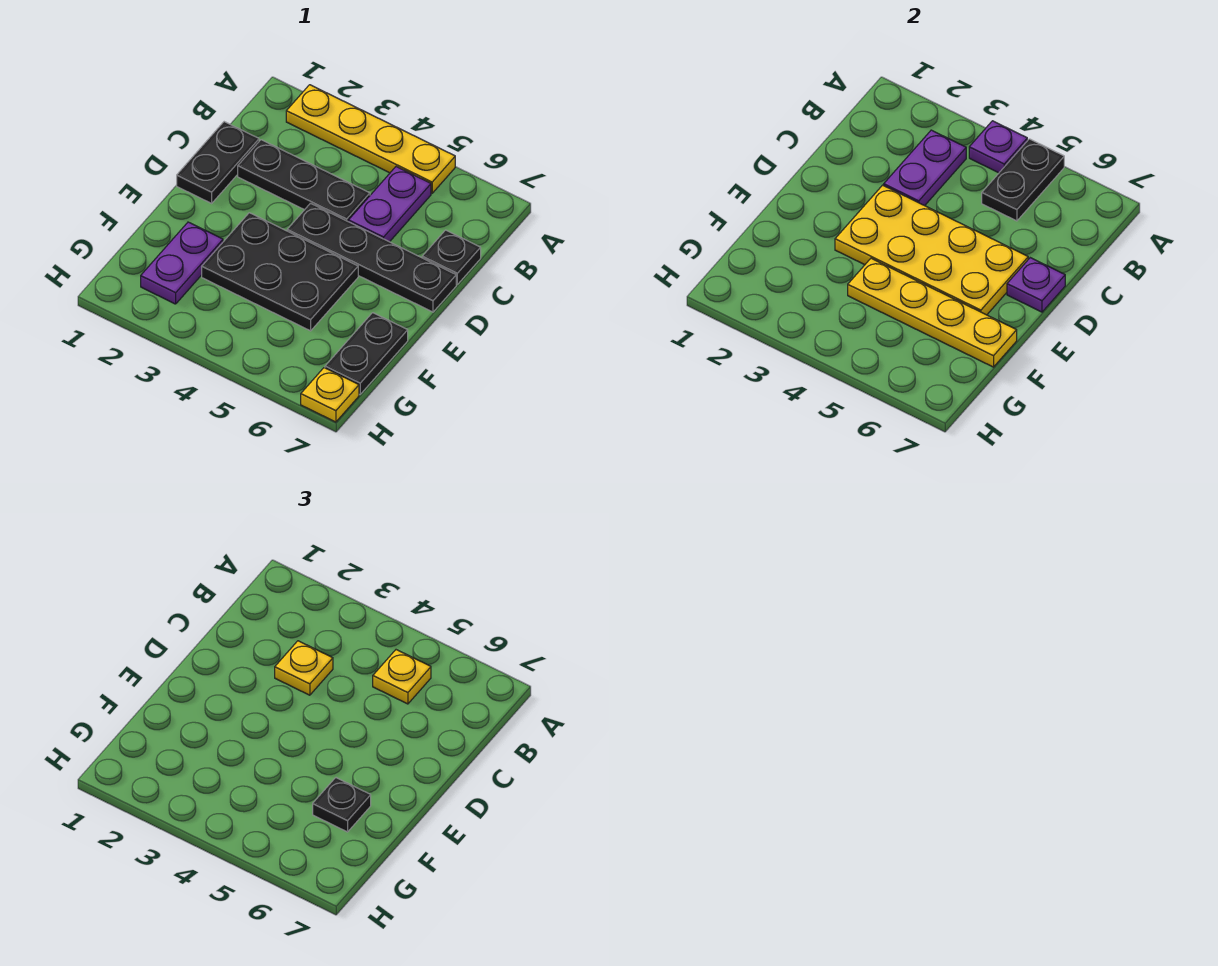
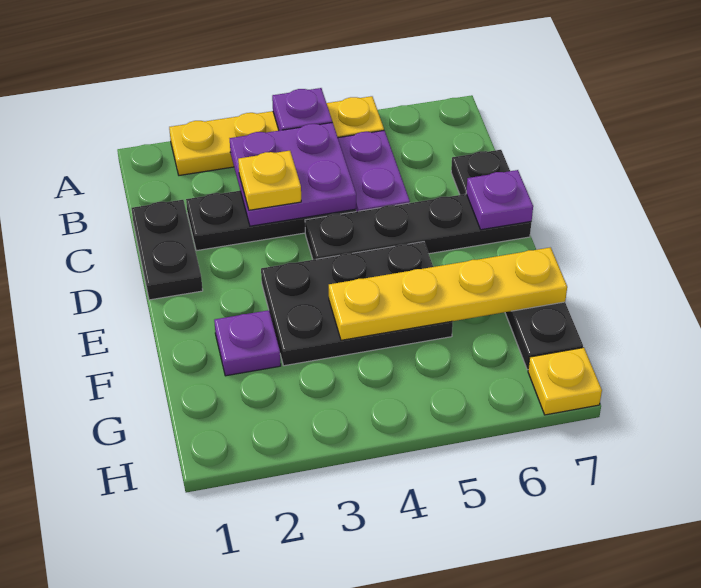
black 1x2 plate [982,139,1064,221] -> none
purple 1x2 plate [884,130,966,206] -> purple 2x2 plate [230,122,356,226]
yellow 1x1 plate [373,650,431,704] -> none
yellow 2x4 plate [835,185,1028,315] -> none
purple 1x2 plate [141,222,223,304] -> purple 1x1 plate [214,310,281,376]
black 1x1 plate [313,778,371,832] -> none

